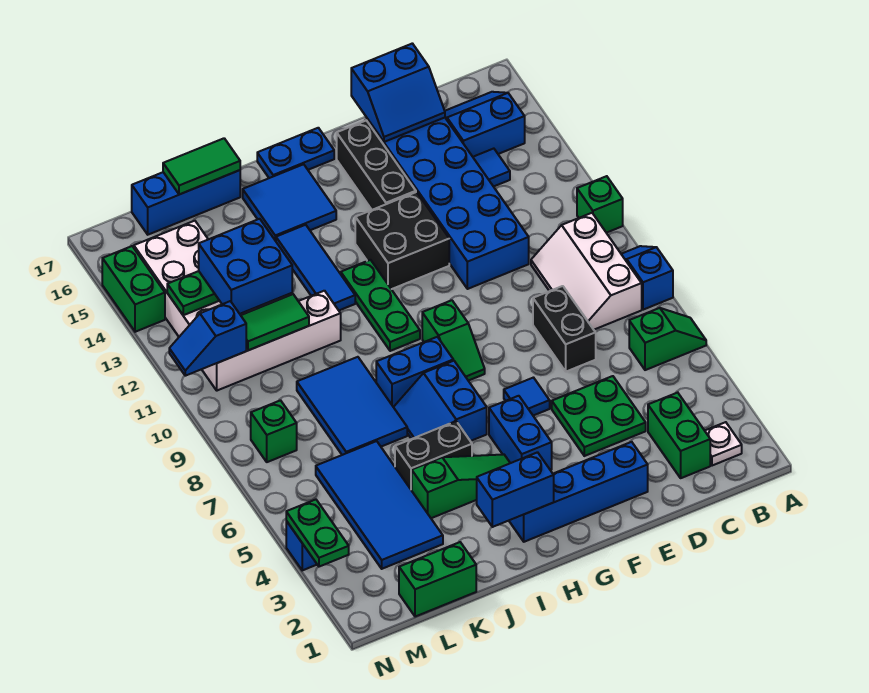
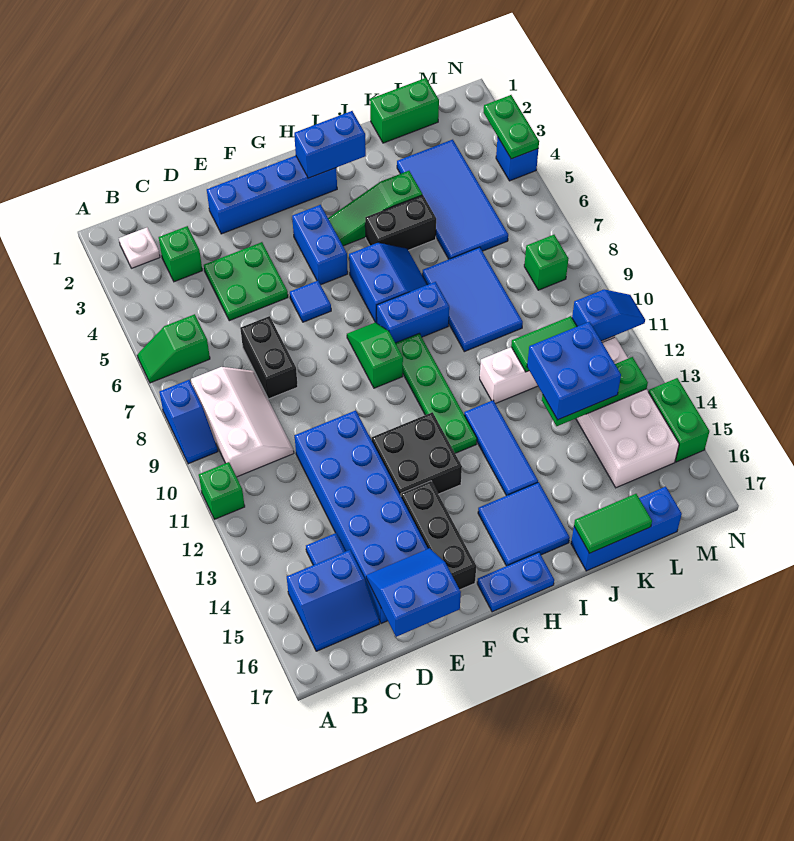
green 1x2 brick [648,393,710,478] -> green 1x1 brick [159,226,202,282]
green 1x3 plate [341,260,420,351] -> green 1x4 plate [396,334,477,453]

